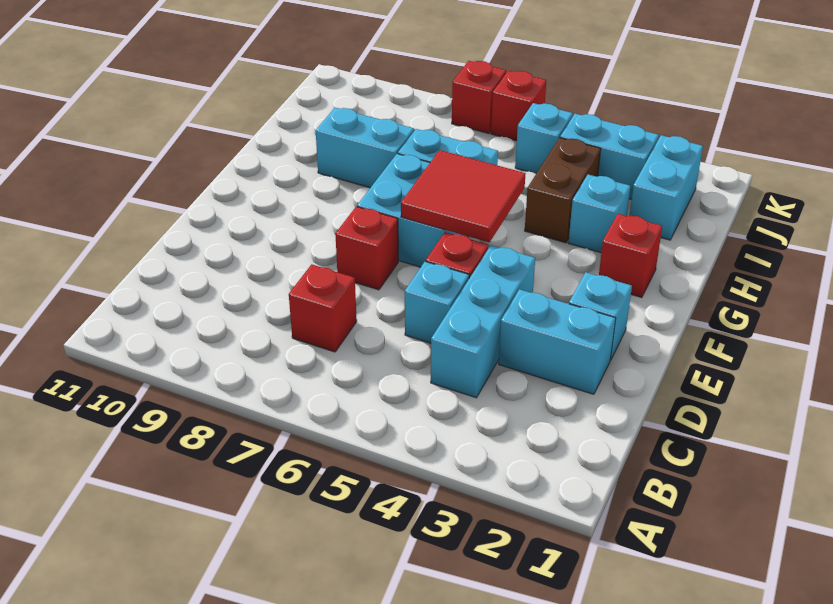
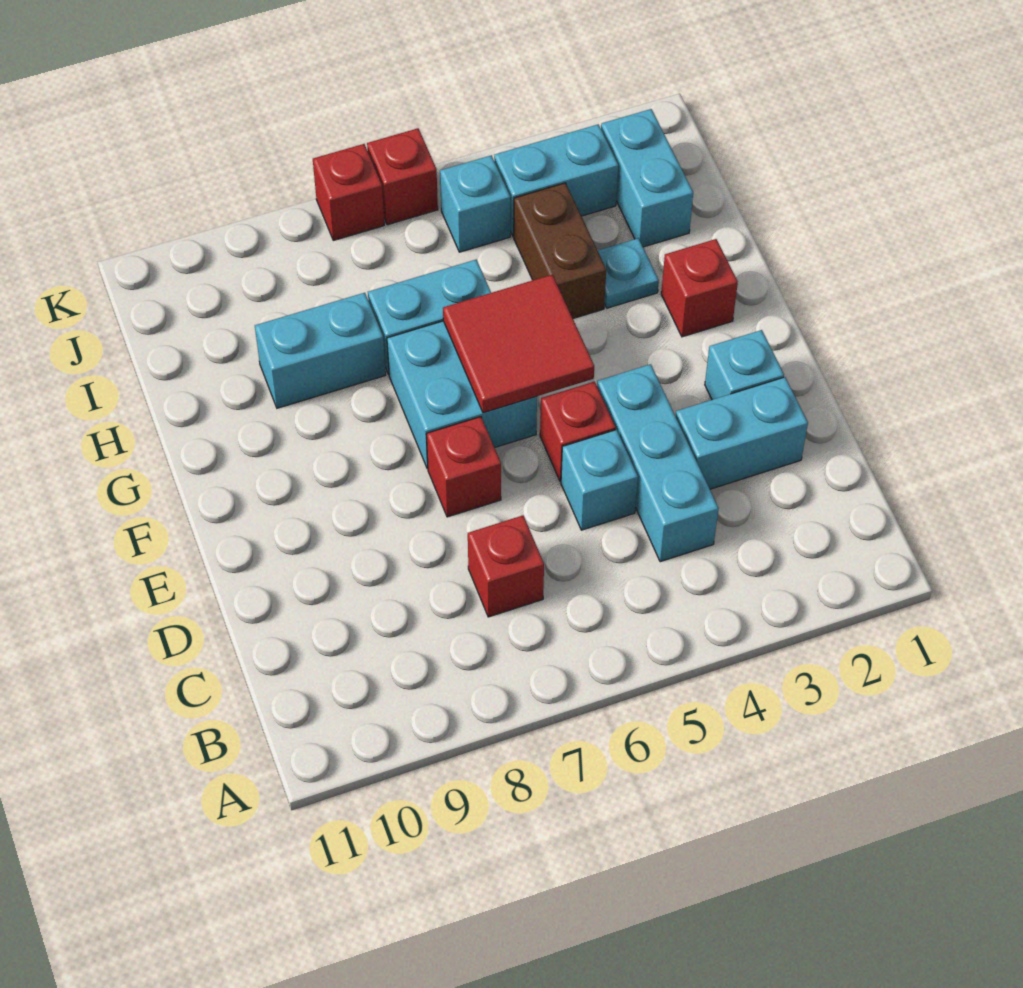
cyan 1x1 brick [568,175,631,253] -> cyan 1x1 plate [598,238,659,308]

